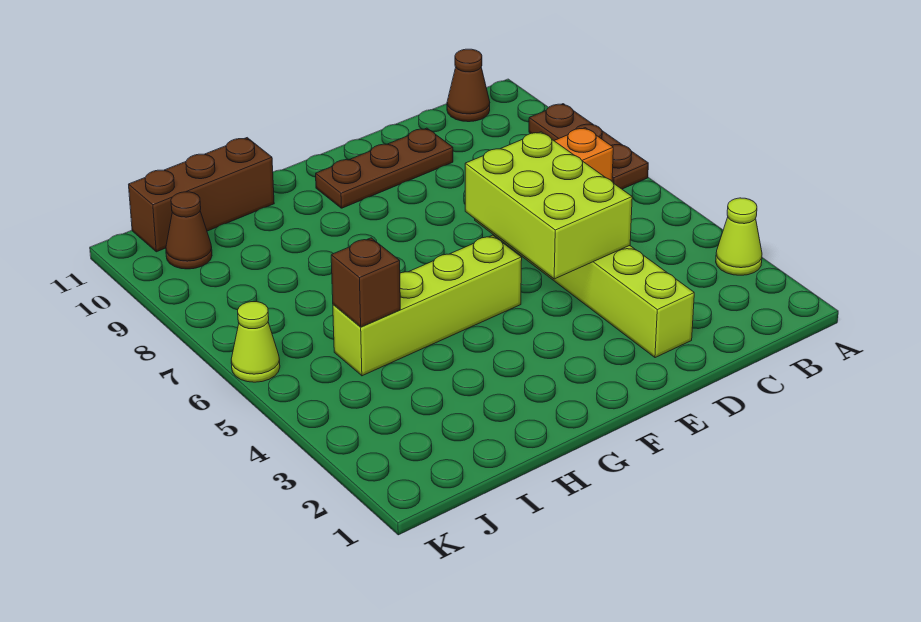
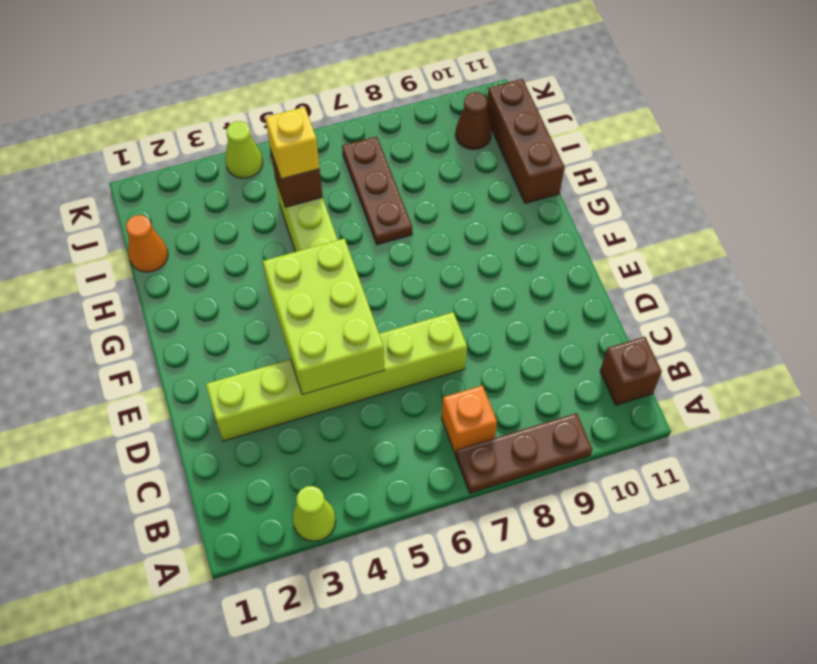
brown 1x1 cone [447,49,490,122] -> brown 1x1 brick [600,337,662,405]
lime 2x3 brick [465,132,632,279] -> lime 2x3 brick turned to [263,238,385,395]
brown 1x3 plate [316,128,453,208] -> brown 1x3 plate moved to [342,136,412,245]
none -> orange 1x1 cone [126,215,168,272]
none -> yellow 1x1 brick [265,107,320,179]
lime 1x1 cone [231,302,280,382] -> lime 1x1 cone moved to [225,121,263,178]

